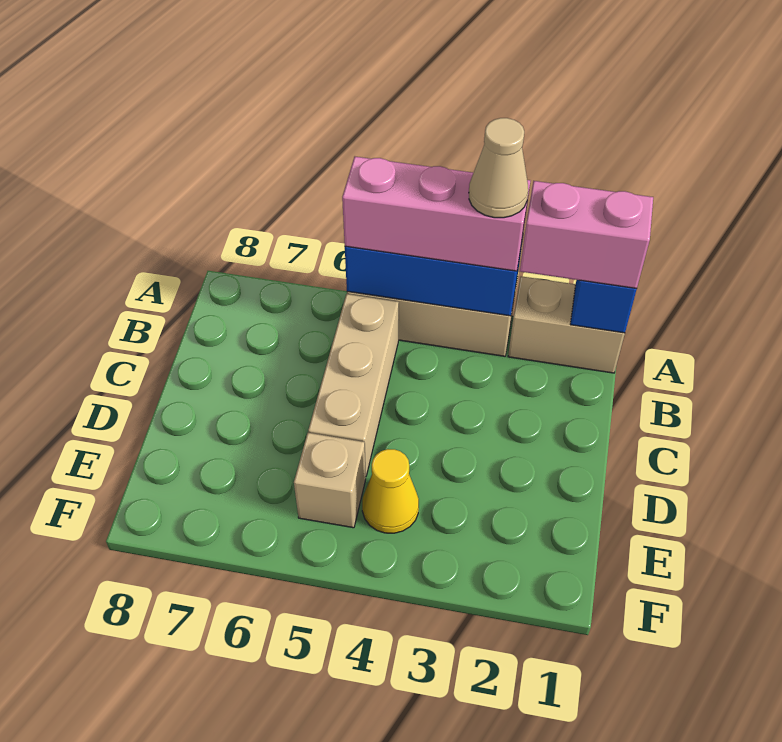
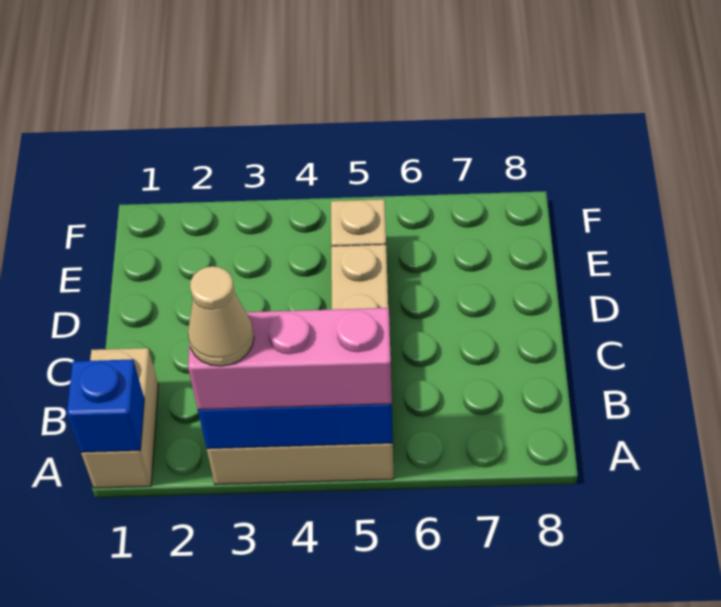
tan 1x2 brick [508,276,625,373] -> tan 1x2 brick turned to [81,348,158,488]
pink 1x2 brick [520,181,653,288] -> none
yellow 1x1 cone [362,449,419,533] -> none

